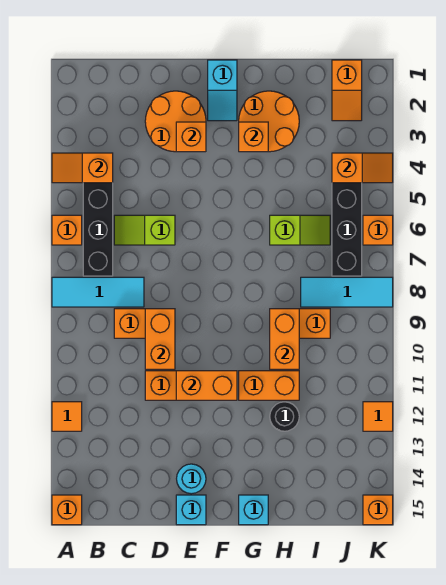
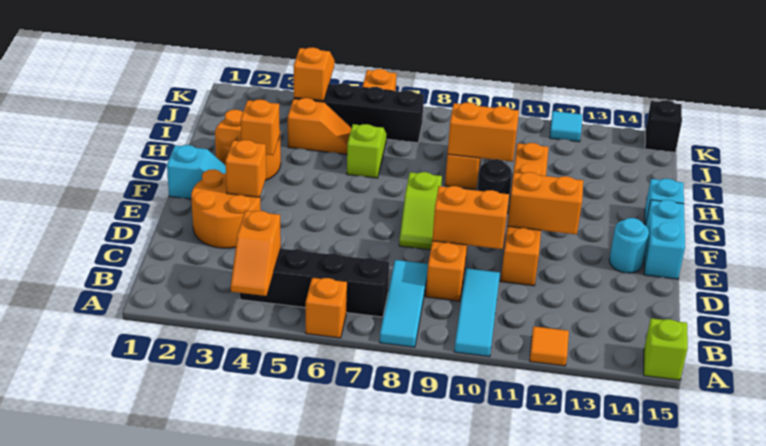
orange 1x1 brick [52,495,82,525] -> lime 1x1 brick [644,318,688,380]
lime 1x2 slope [114,215,175,245] -> lime 1x2 slope moved to [399,172,442,250]
orange 1x2 brick [176,371,237,400] -> orange 1x2 brick turned to [507,172,583,234]
cyan 1x1 brick [176,495,206,525] -> cyan 1x2 brick [644,200,685,279]
black 1x1 round brick [270,402,299,431] -> black 1x1 round brick moved to [477,159,512,194]
cyan 1x3 tile [301,277,393,307] -> cyan 1x3 tile moved to [454,268,500,357]
orange 1x2 slope [332,60,362,121] -> orange 1x2 slope moved to [288,98,351,154]
orange 1x1 tile [363,402,393,431] -> cyan 1x1 tile [550,111,582,142]
orange 1x1 brick [363,495,393,525] -> black 1x1 brick [645,100,682,152]

